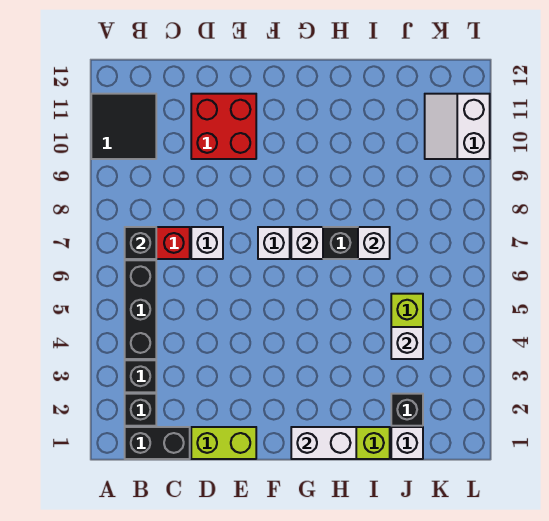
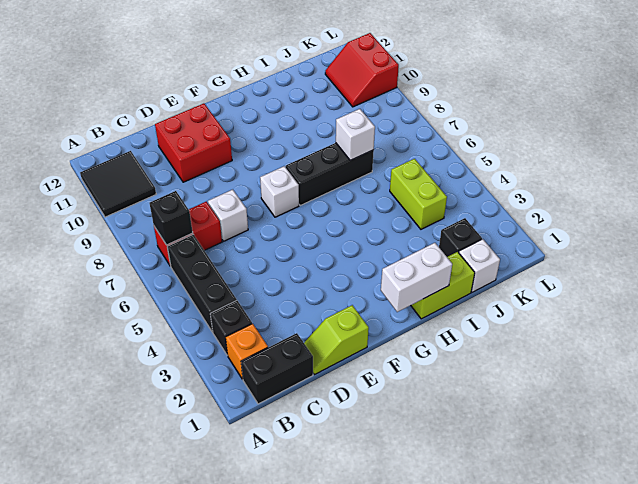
black 1x1 brick [125,394,156,426] -> orange 1x1 brick [226,324,268,379]
lime 1x2 brick [191,427,256,459] -> lime 1x2 slope [304,305,369,375]
white 1x1 brick [291,227,323,259] -> none
white 1x1 brick [391,327,423,359] -> none
white 2x2 slope [425,94,490,159] -> red 2x2 slope [325,33,399,107]

